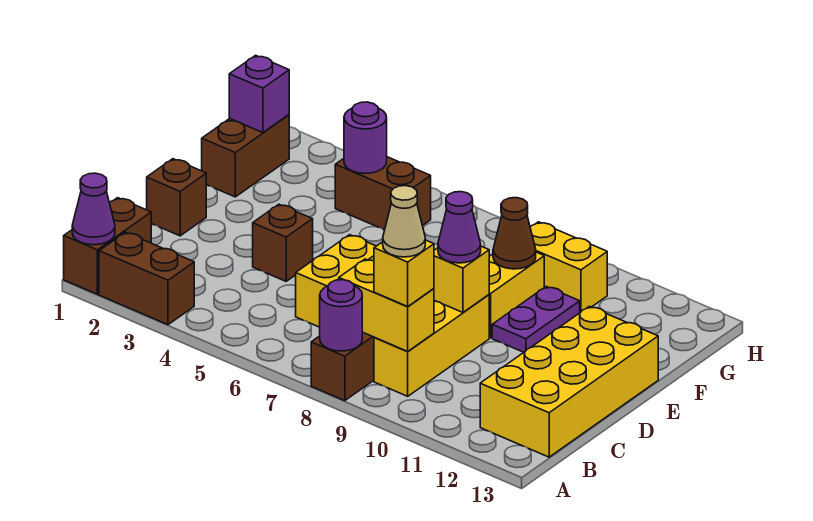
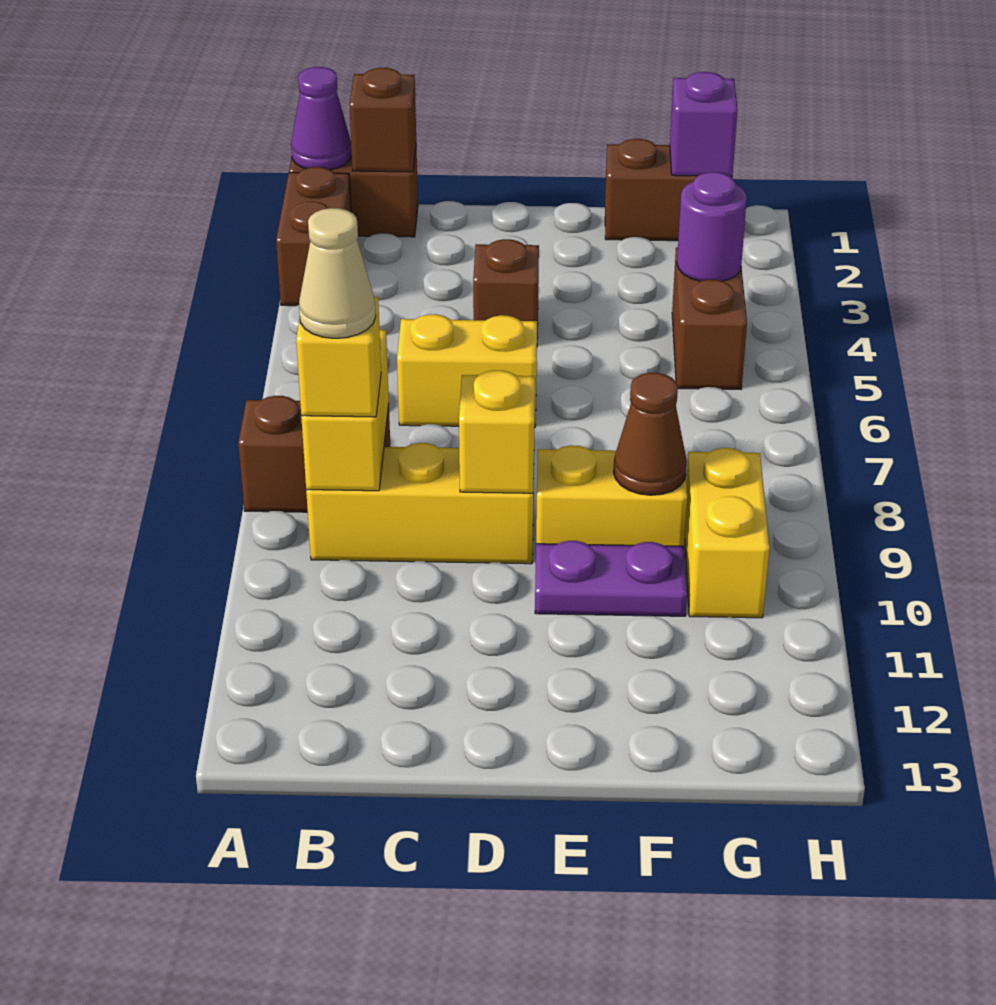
purple 1x1 round brick [320,280,362,351] -> none
yellow 2x4 brick [480,306,658,457] -> none
brown 1x1 brick [147,159,206,236] -> brown 1x1 brick moved to [349,68,416,172]
purple 1x1 cone [438,192,481,263] -> none

